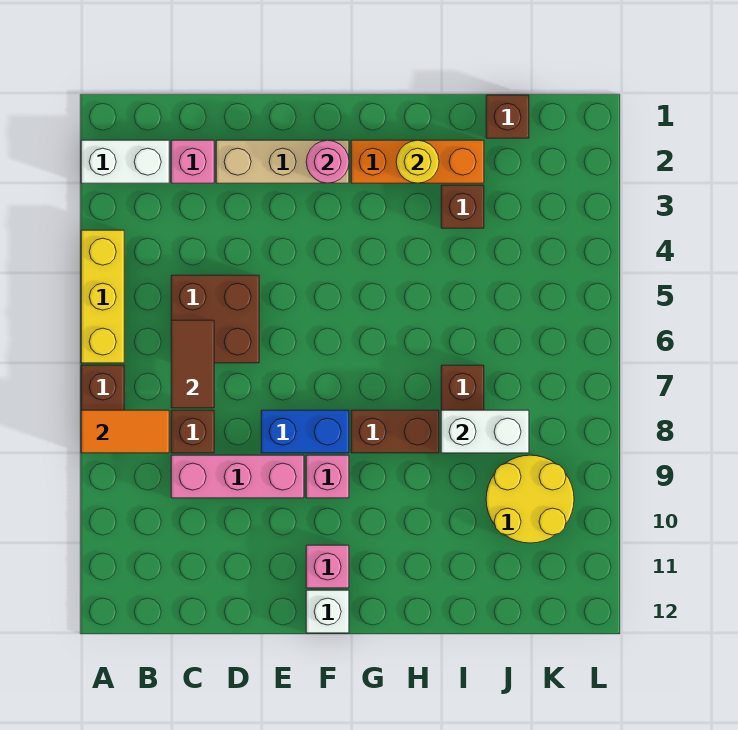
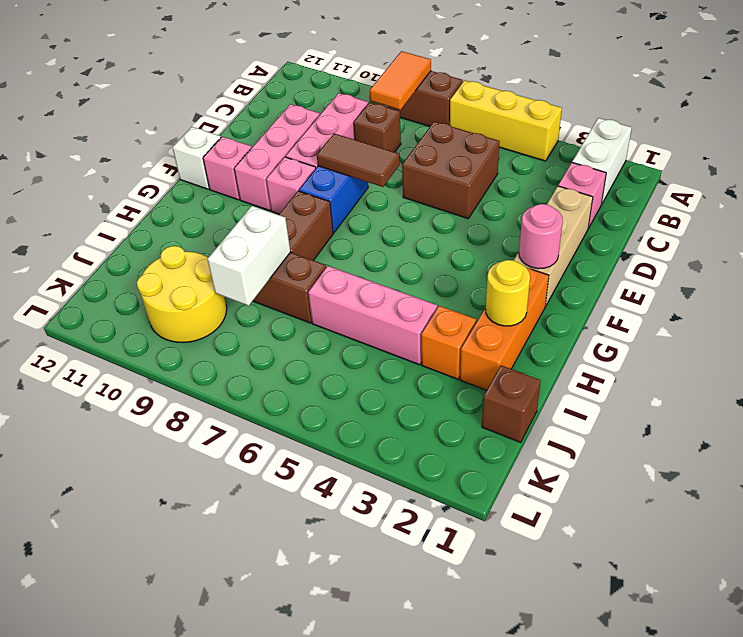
brown 1x2 tile [171,320,214,408] -> brown 1x2 tile moved to [317,133,400,187]
none -> pink 1x3 brick [234,104,320,211]
brown 1x1 brick [441,185,484,228] -> orange 1x1 brick [421,306,476,379]
none -> pink 1x3 brick [308,266,437,365]

